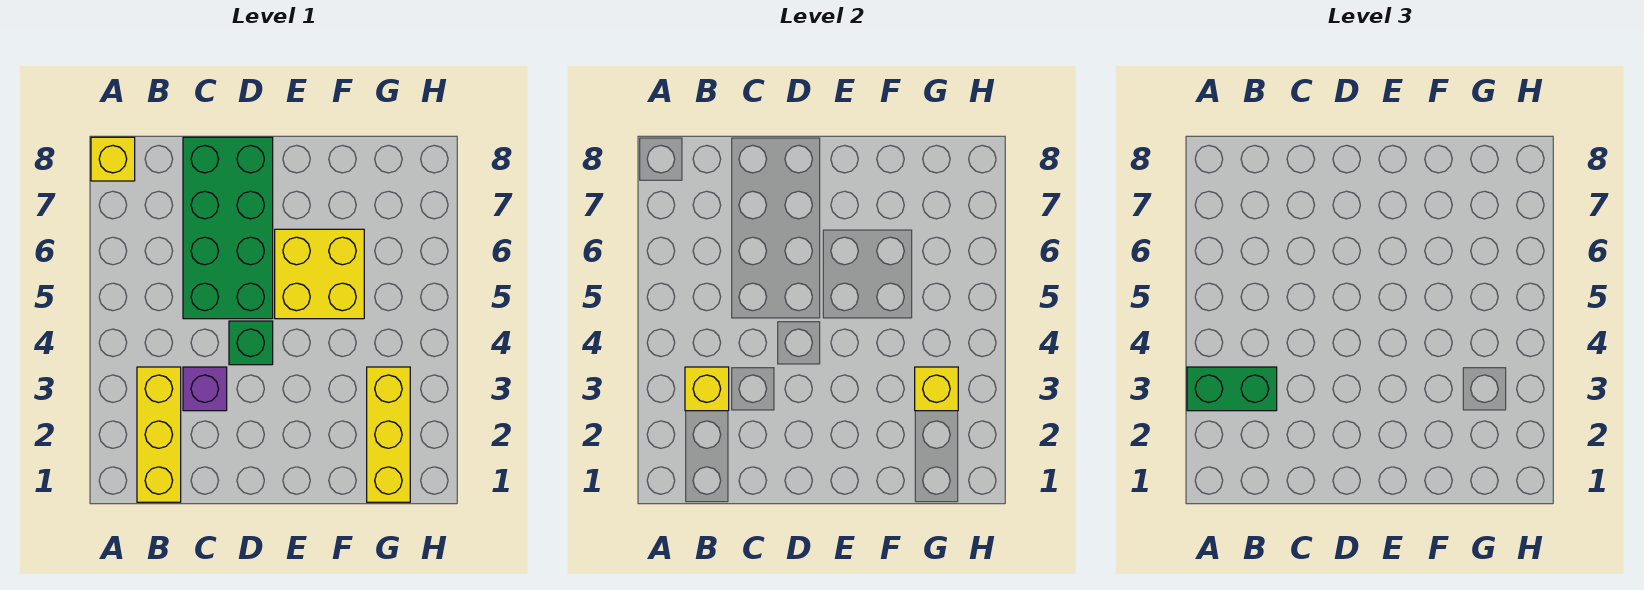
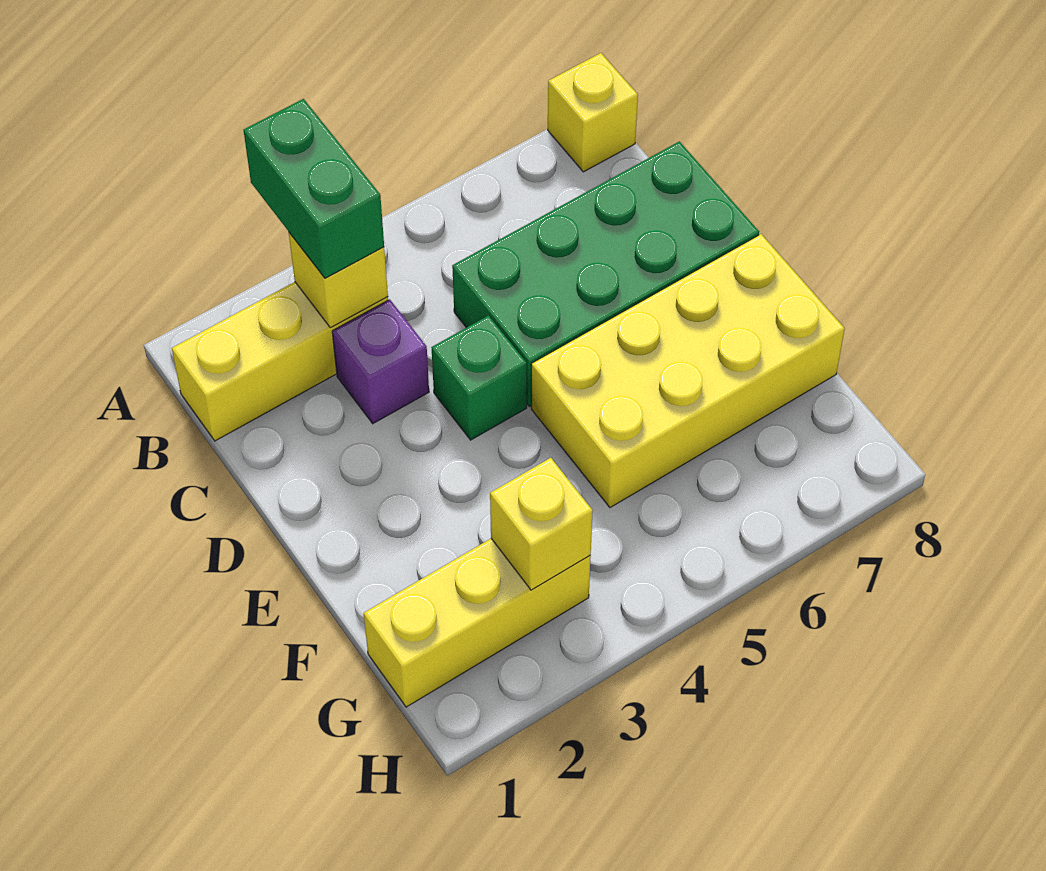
yellow 2x2 brick [275,229,364,319] -> yellow 2x4 brick [531,234,845,508]

